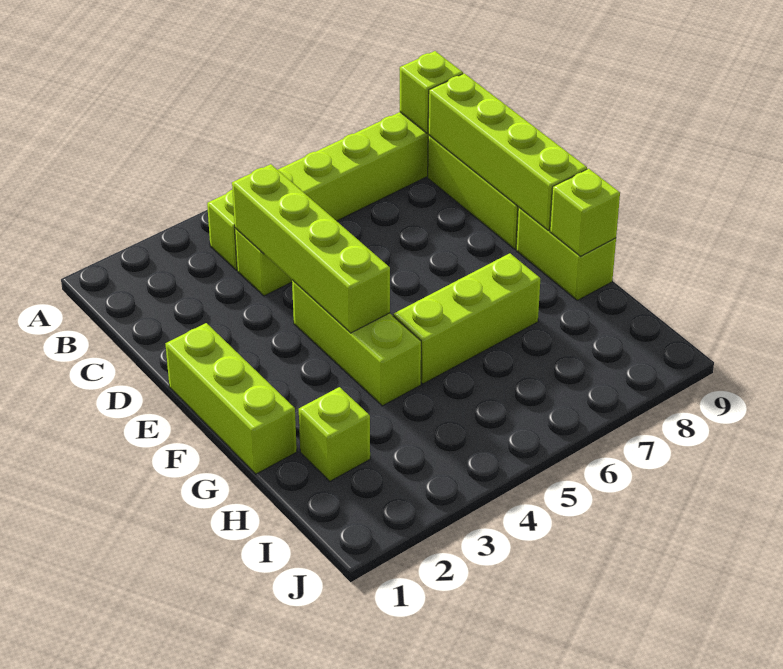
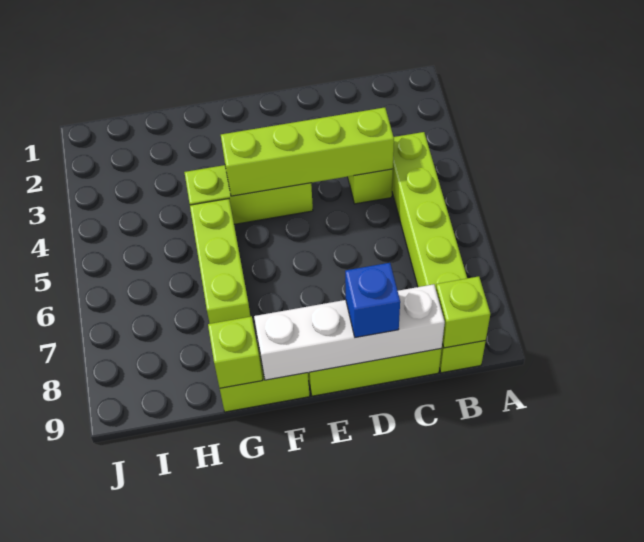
lime 1x4 brick [428,73,587,230] -> white 1x4 brick [254,284,445,380]
none -> blue 1x1 brick [345,263,400,338]
lime 1x3 brick [166,323,297,474] -> none
lime 1x1 brick [299,387,370,481] -> none

